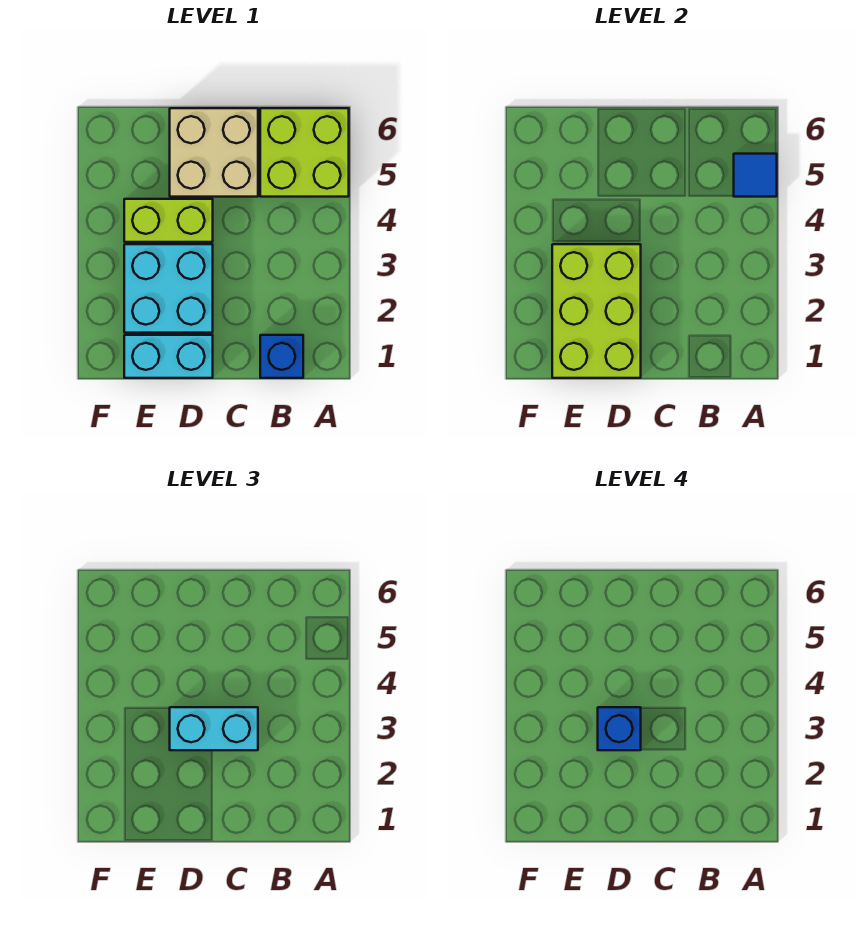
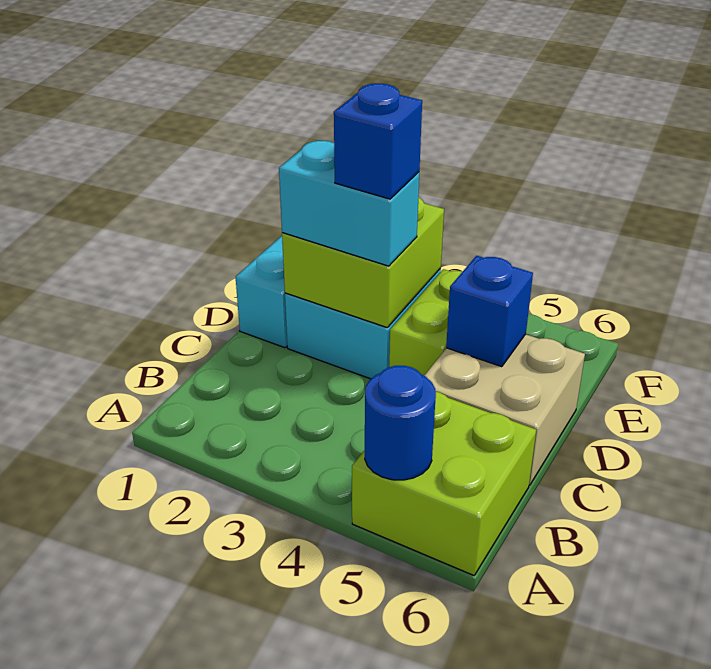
blue 1x1 tile [734,154,777,197] -> blue 1x1 round brick [365,366,436,480]
blue 1x1 brick [260,335,303,378] -> blue 1x1 brick moved to [446,256,533,367]
cyan 1x2 brick [170,707,258,750] -> cyan 1x2 brick turned to [279,141,419,266]
lime 2x3 brick [552,244,641,378] -> lime 2x2 brick [282,197,444,327]

